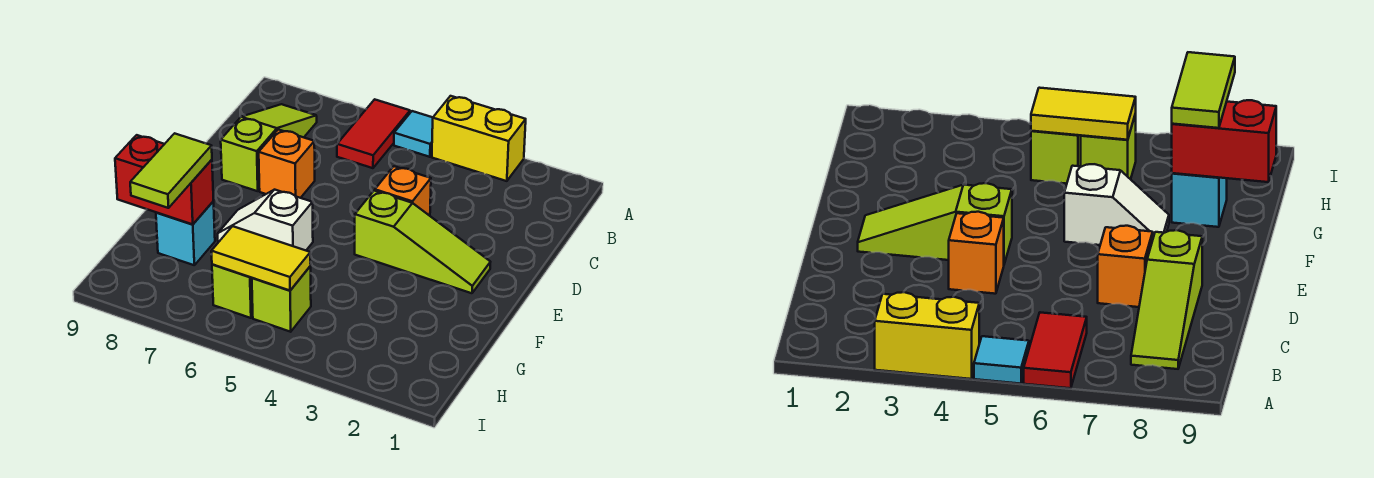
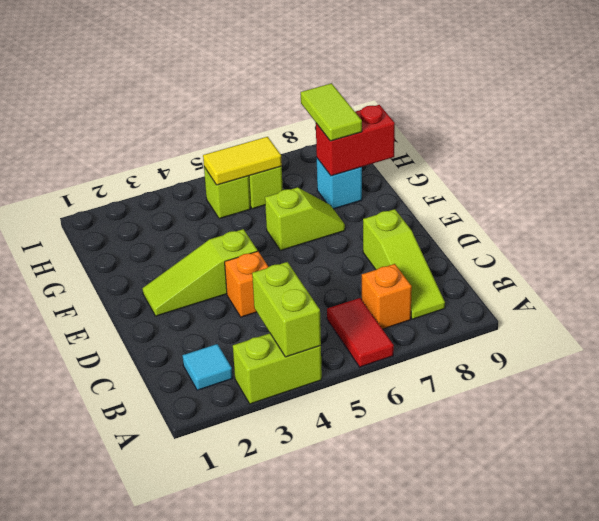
yellow 1x2 brick [432,96,526,181] -> lime 1x2 brick [233,333,322,404]
none -> lime 1x2 brick [252,262,321,357]
cyan 1x1 tile [394,111,433,157] -> cyan 1x1 tile moved to [182,344,233,390]
orange 1x1 brick [259,129,315,198] -> orange 1x1 brick moved to [362,264,412,329]
white 1x2 slope [218,190,313,250] -> lime 1x2 slope [265,187,345,251]

